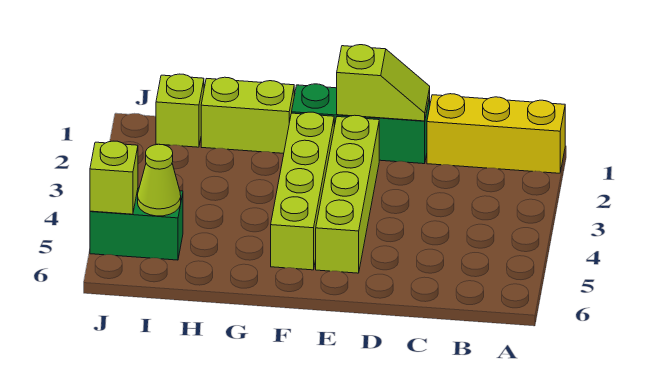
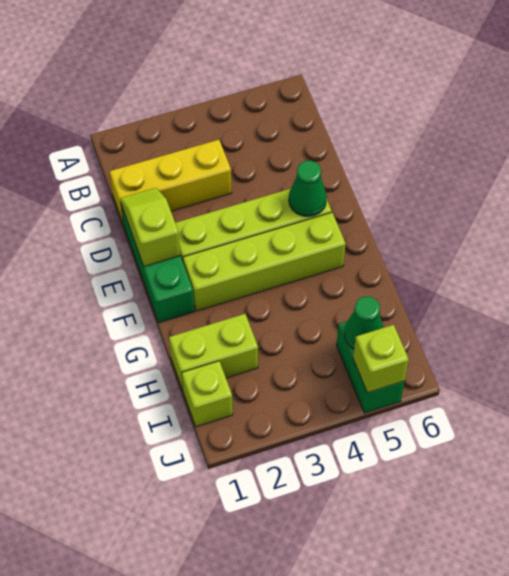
yellow 1x3 brick [427,94,565,173] -> yellow 1x3 brick turned to [110,140,232,225]
none -> green 1x1 cone [289,161,327,217]
lime 1x2 brick [201,77,294,153] -> lime 1x2 brick turned to [169,314,258,390]
lime 1x1 cone [138,144,181,216] -> green 1x1 cone [344,297,383,349]

